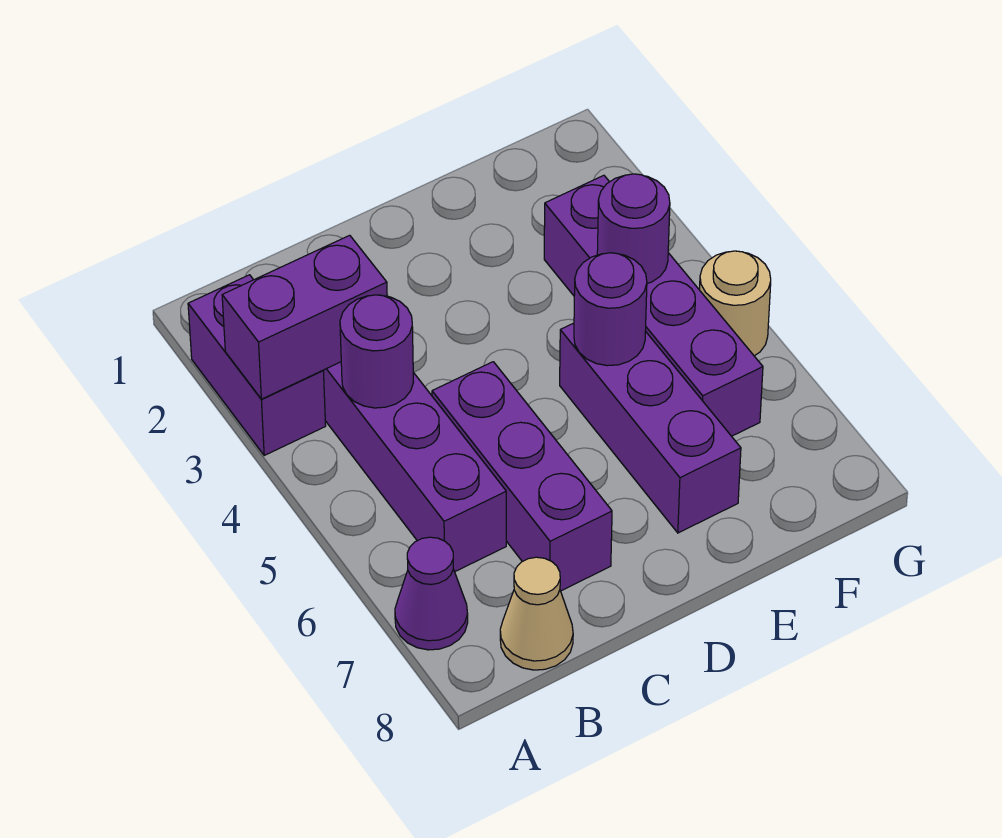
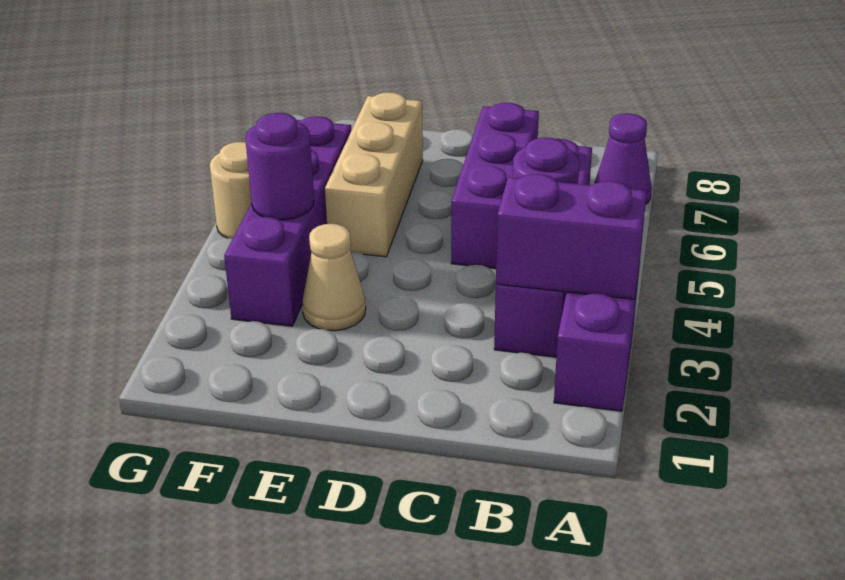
tan 1x1 cone [500,557,573,670] -> tan 1x1 cone moved to [302,224,366,331]
purple 1x3 brick [560,323,741,533] -> tan 1x3 brick [325,92,423,257]
purple 1x1 round brick [574,253,647,366] -> none

